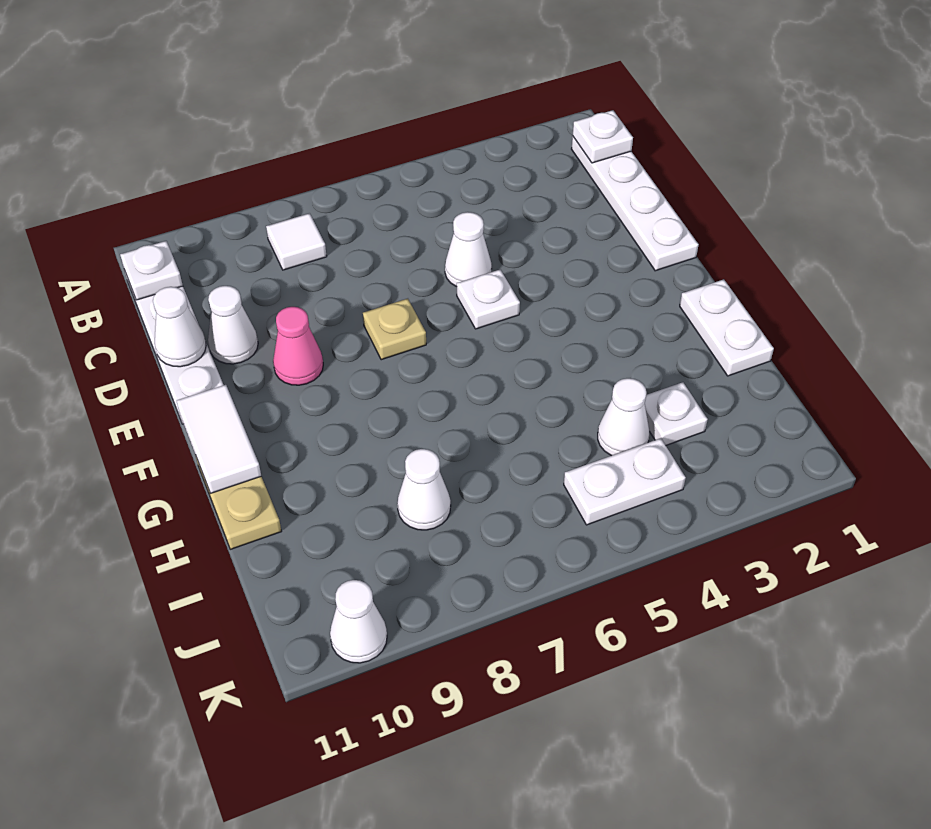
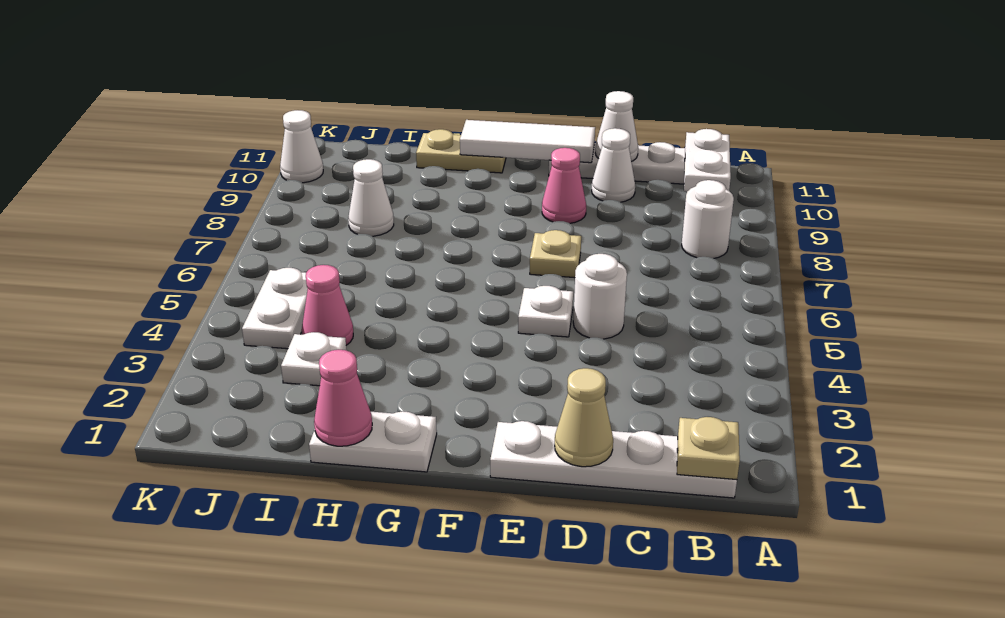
white 1x1 plate [573,110,633,163] -> tan 1x1 plate [677,417,740,480]
white 1x1 tile [266,213,327,270] -> white 1x1 round brick [682,180,734,258]
white 1x1 plate [120,241,183,300] -> white 1x2 plate [684,129,731,191]
none -> tan 1x1 cone [555,368,613,467]
white 1x1 cone [445,212,492,287] -> white 1x1 round brick [573,254,627,339]
white 1x2 tile [177,385,261,493] -> white 1x3 tile [460,120,595,163]
none -> pink 1x1 cone [314,350,372,446]
white 1x1 cone [598,378,649,456] -> pink 1x1 cone [302,265,353,345]

